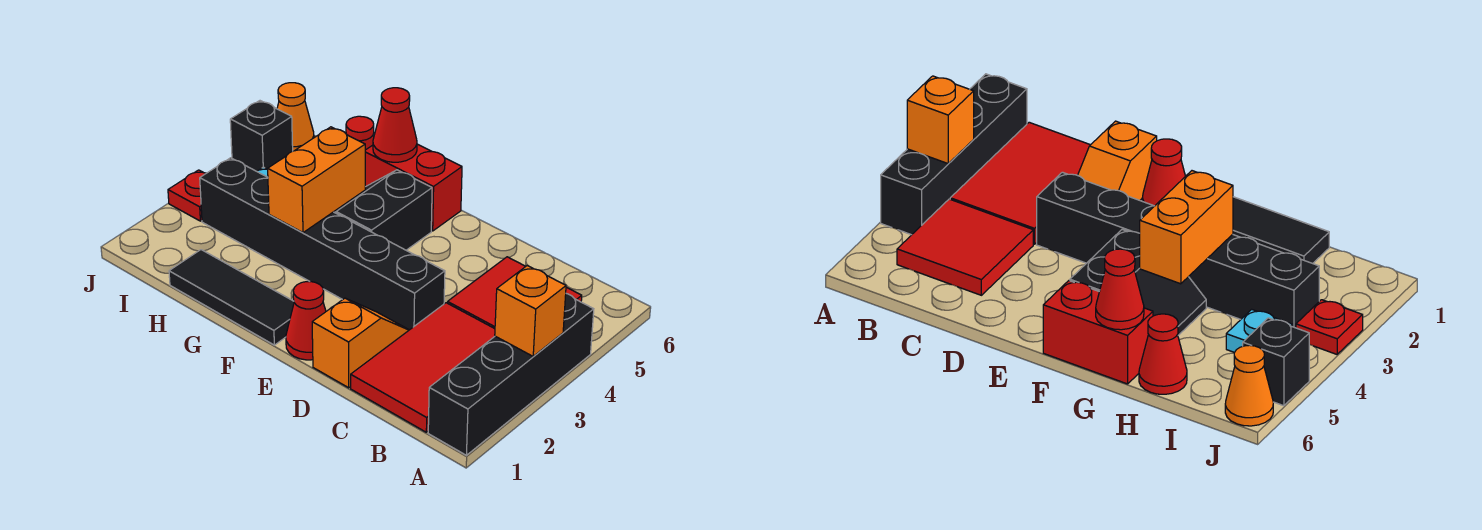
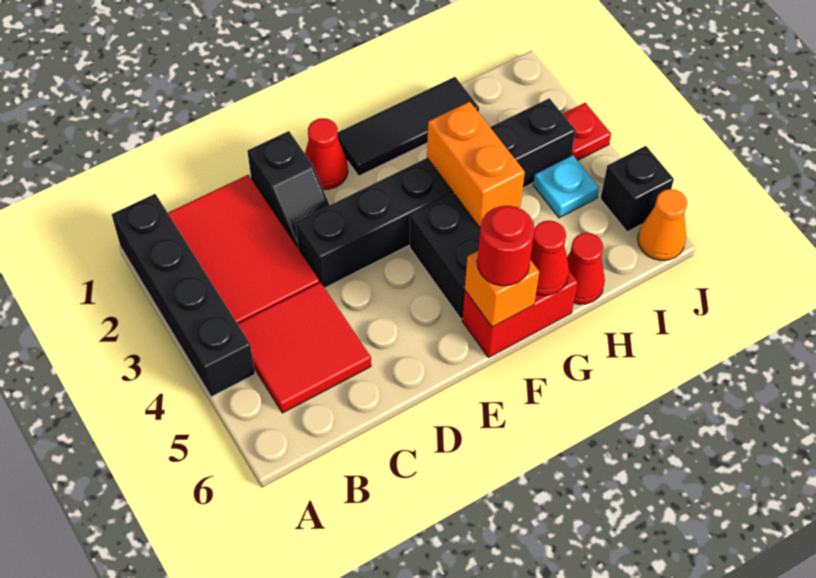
orange 1x1 brick [495,266,566,356] -> orange 1x1 brick moved to [465,251,539,327]
orange 1x2 slope [312,298,409,388] -> black 1x2 slope [247,131,329,248]
none -> red 1x1 round brick [477,206,535,286]

